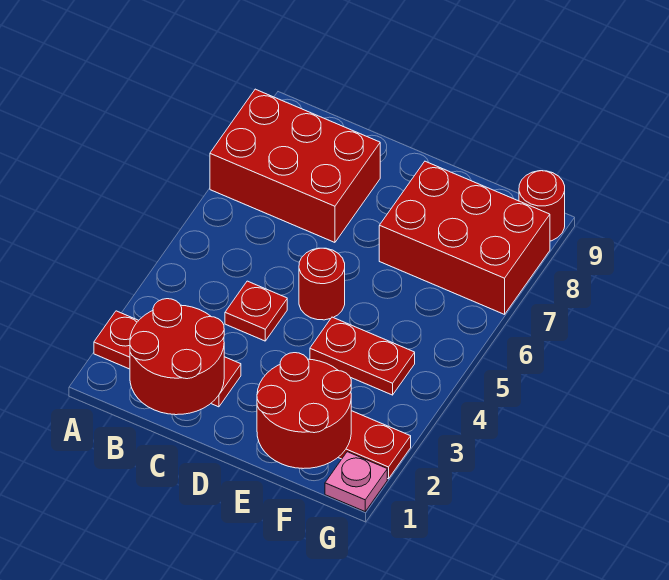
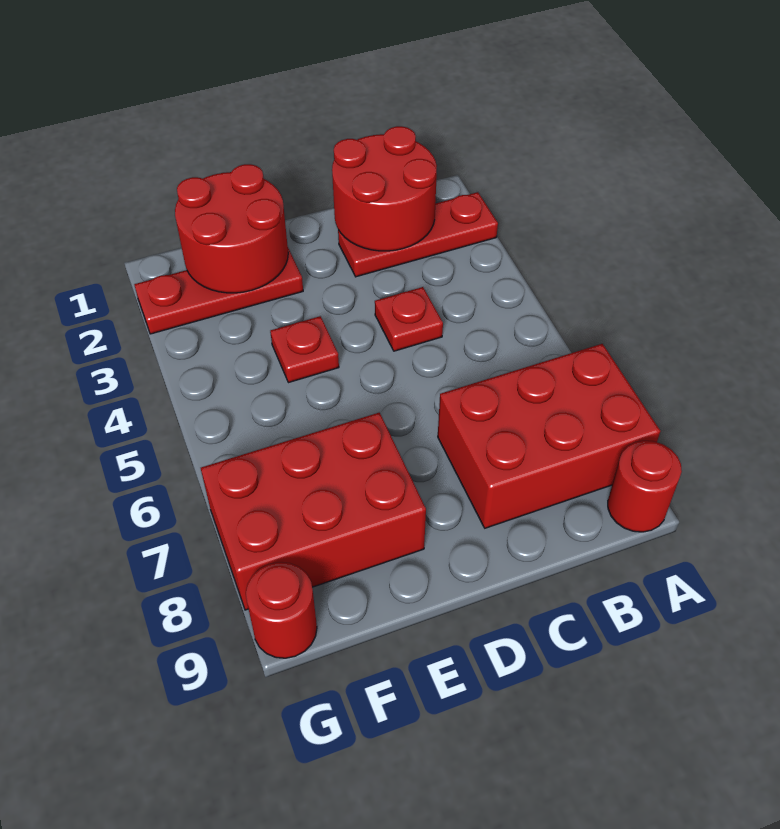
red 1x1 round brick [299,248,345,320] -> red 1x1 round brick moved to [608,441,682,532]
red 1x2 plate [310,317,415,395] -> red 1x1 plate [270,316,339,383]
pink 1x1 plate [325,452,387,511] -> none

